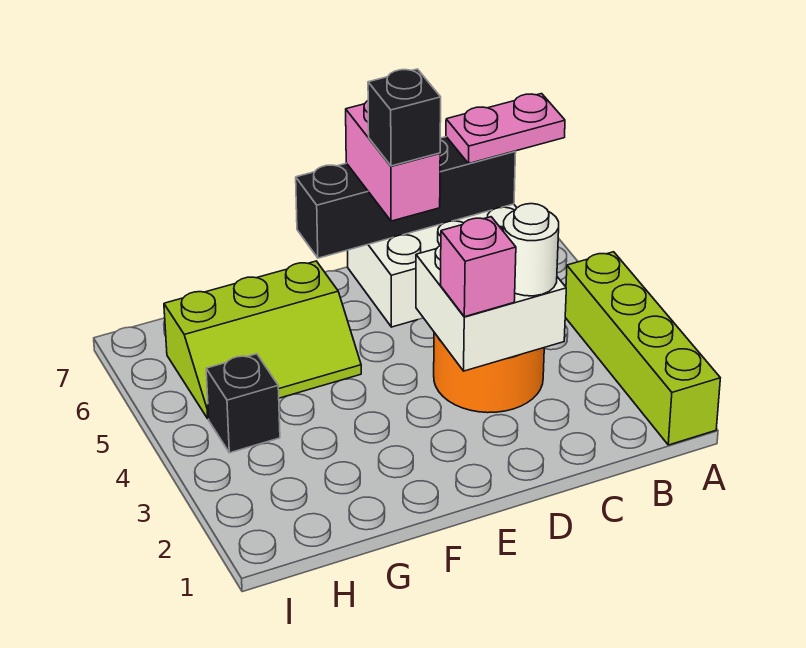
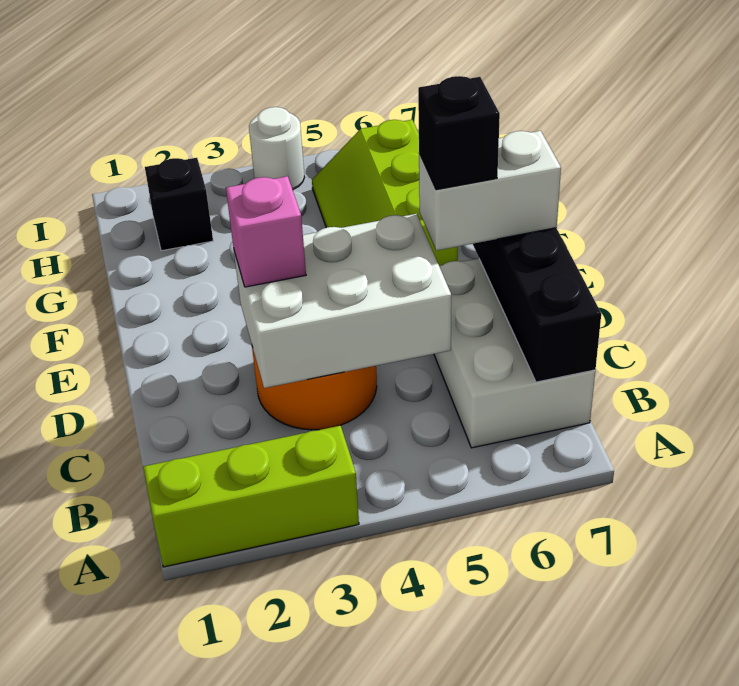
lime 1x4 brick [565,252,720,445] -> lime 1x3 brick [143,426,359,567]
pink 1x2 plate [446,94,565,164] -> none
white 2x2 brick [416,228,566,371] -> white 2x3 brick [234,214,451,388]
white 1x1 round brick [503,204,559,296] -> white 1x1 round brick moved to [249,107,304,190]
pink 1x2 brick [346,101,440,221] -> white 1x2 brick [419,131,561,251]
black 1x1 brick [206,354,280,453] -> black 1x1 brick moved to [145,158,213,251]

